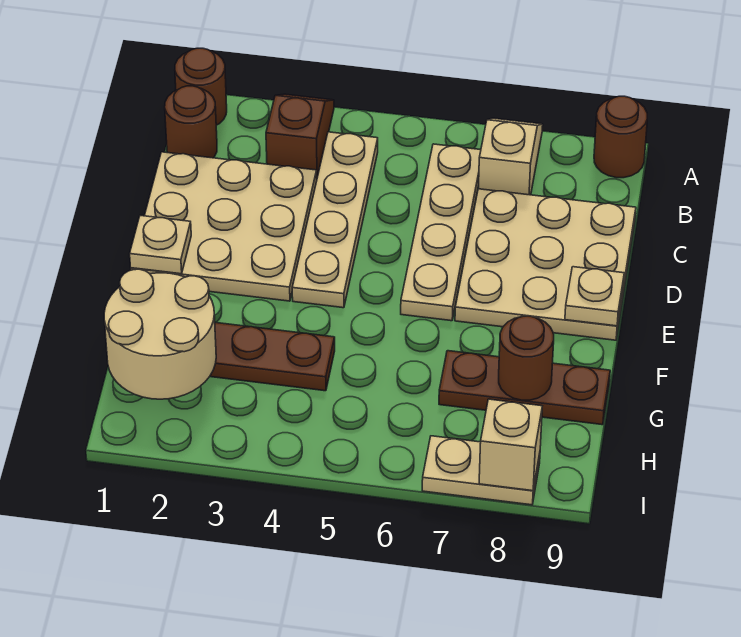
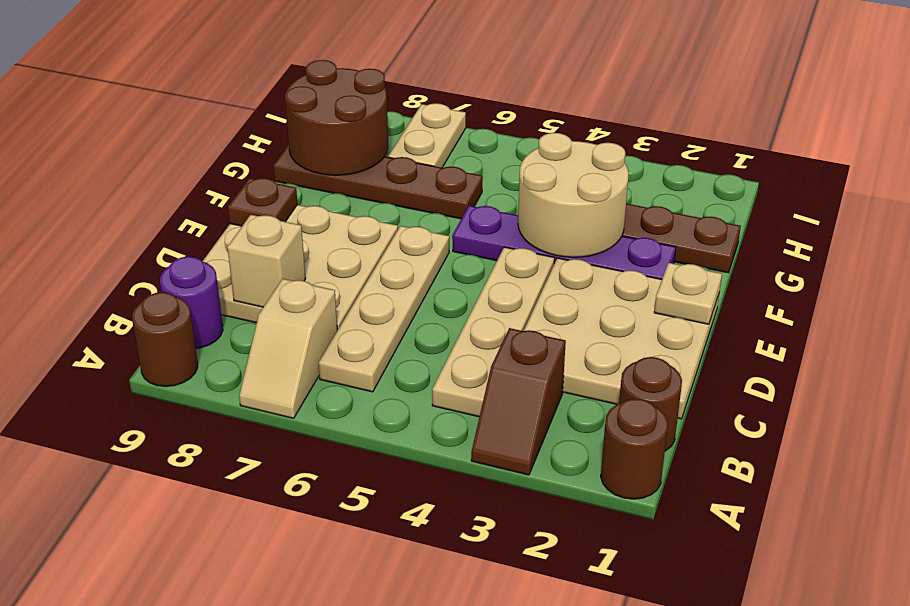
none -> purple 1x1 round brick [160,257,223,348]
tan 1x1 plate [565,267,624,326] -> brown 1x1 plate [228,178,298,226]
none -> purple 1x4 plate [452,206,676,279]
tan 2x2 round brick [104,269,216,399] -> tan 2x2 round brick moved to [518,133,629,257]
brown 1x3 plate [439,351,610,425] -> brown 1x4 plate [273,145,483,219]
brown 1x1 round brick [499,316,554,400] -> brown 2x2 round brick [285,60,388,175]
tan 1x2 plate [422,436,540,505] -> tan 1x2 plate turned to [388,103,466,168]
tan 1x1 brick [479,399,542,491] -> tan 1x1 brick moved to [227,215,306,307]

